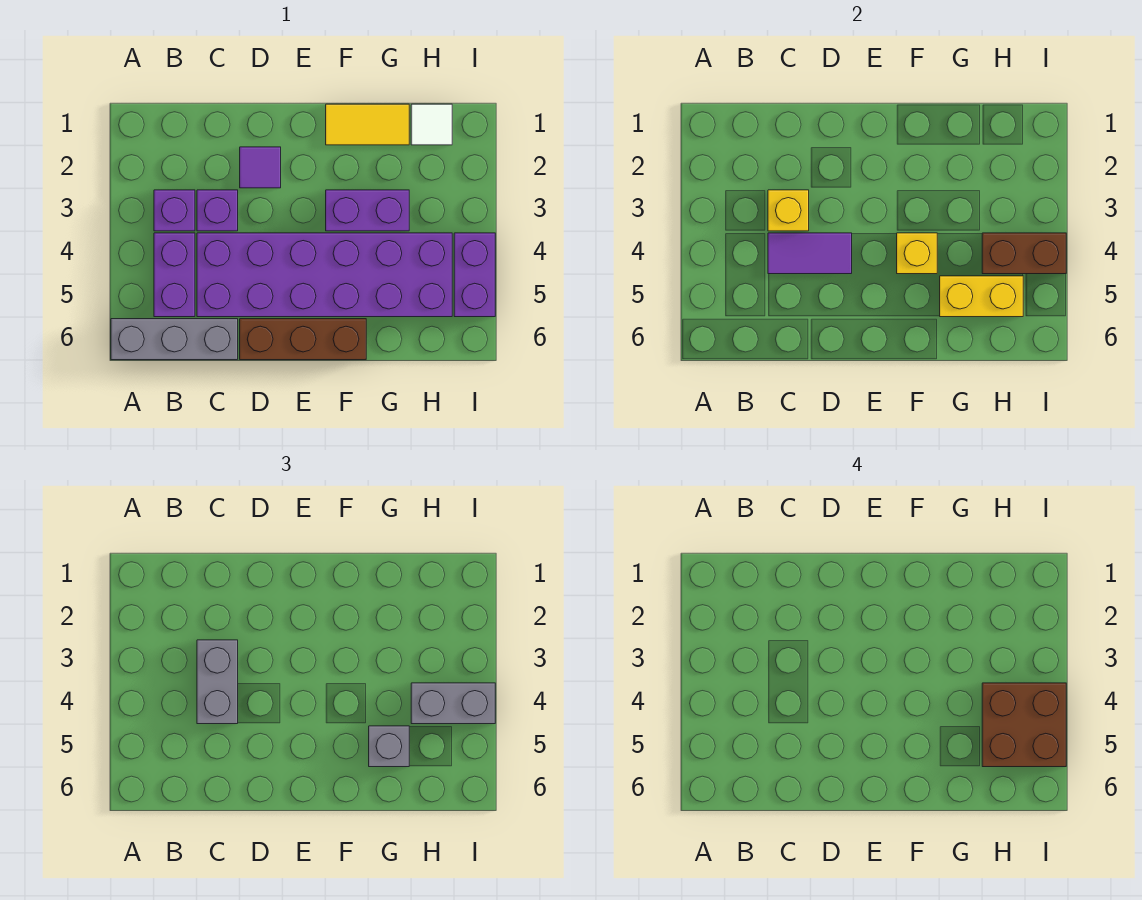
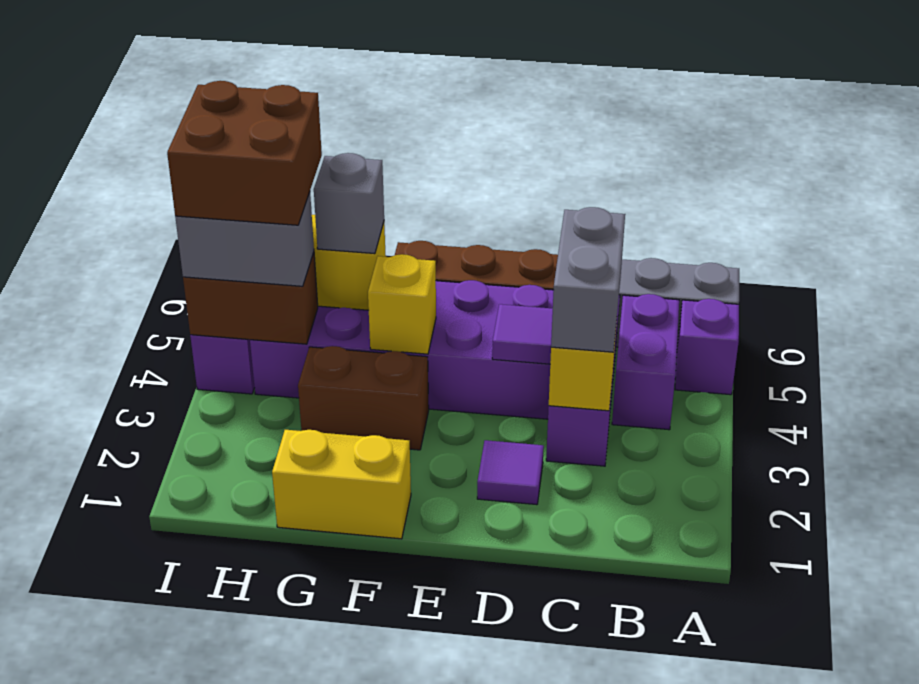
purple 1x1 brick [154,190,195,231] -> purple 1x1 brick moved to [675,299,739,395]
yellow 1x2 tile [326,104,409,145] -> yellow 1x2 brick [272,430,411,539]
purple 1x2 brick [326,190,409,231] -> brown 1x2 brick [298,346,429,450]
white 1x1 tile [411,104,452,145] -> none

